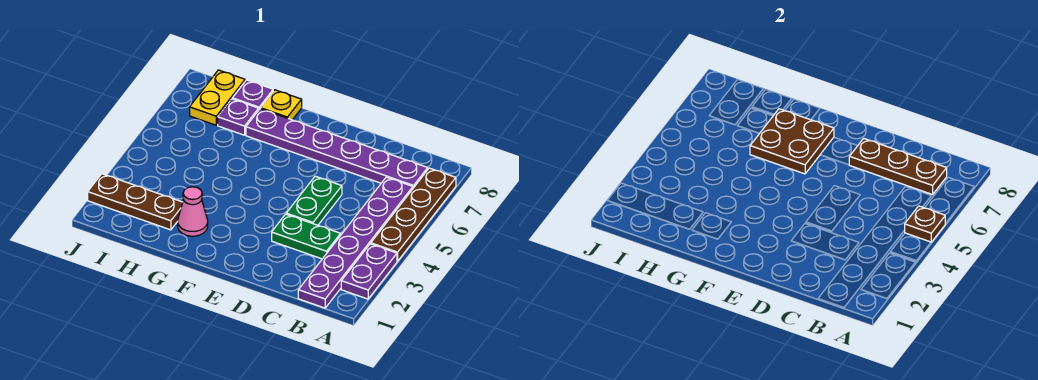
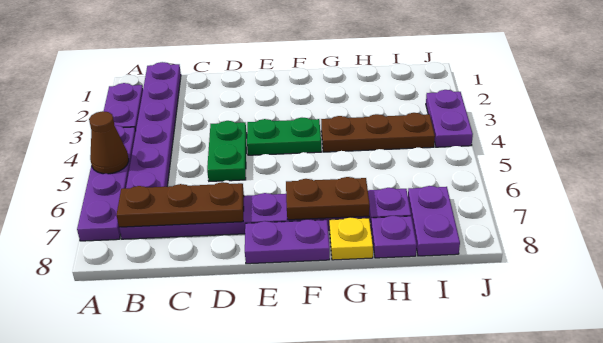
brown 1x4 plate [371,168,456,261] -> purple 1x4 plate [77,125,136,241]
brown 1x1 plate [905,206,945,242] -> brown 1x1 cone [89,111,129,174]
green 1x2 plate [272,214,341,259] -> green 1x2 plate moved to [247,118,321,155]
none -> purple 1x2 plate [245,219,330,264]
brown 2x2 plate [750,109,834,174] -> brown 1x2 plate [286,177,370,220]
pink 1x1 cone [178,187,208,236] -> none
brown 1x3 plate [88,174,183,230] -> brown 1x3 plate moved to [321,113,435,152]
yellow 1x2 plate [190,70,245,125] -> purple 1x2 plate [408,186,460,256]
none -> purple 1x2 plate [426,90,473,147]

